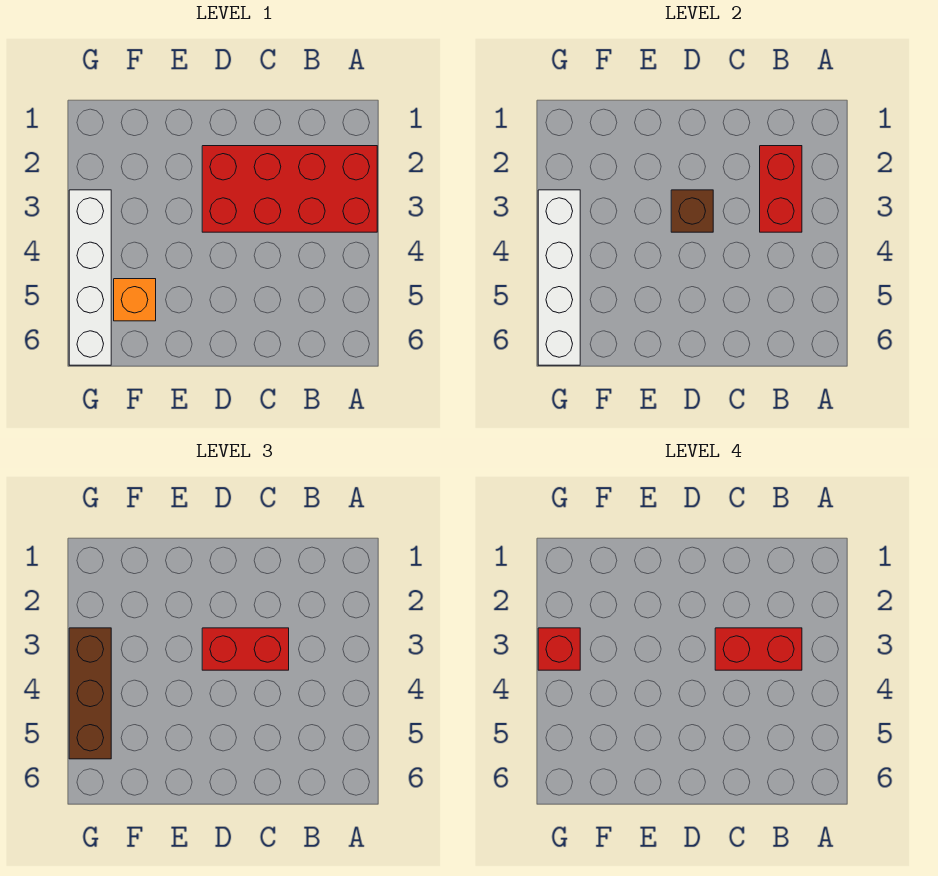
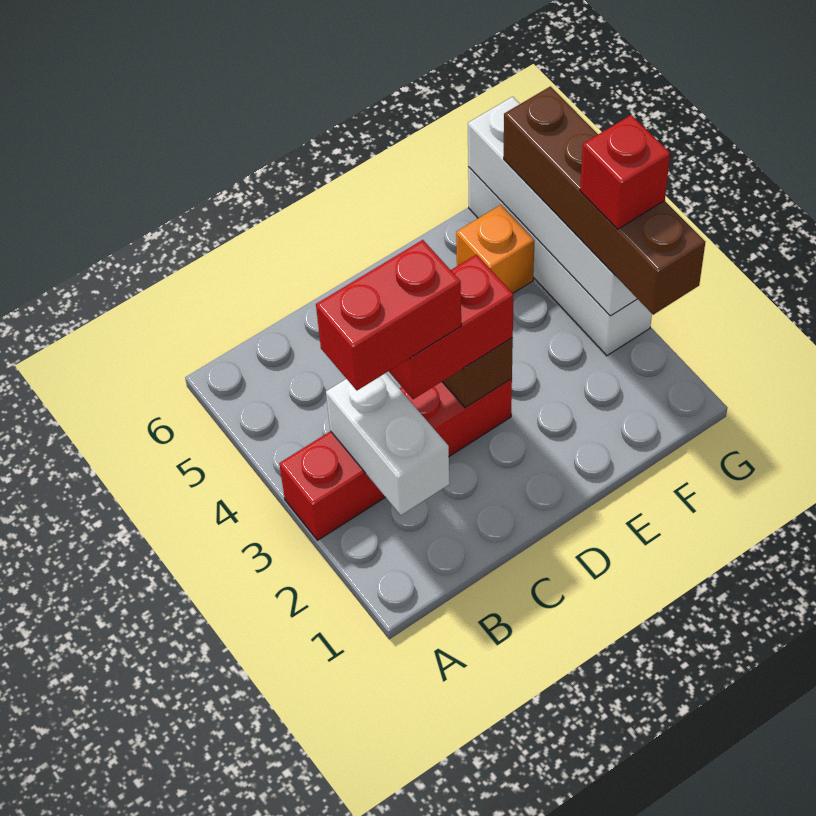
red 2x4 brick [202,146,377,232] -> red 1x4 brick [279,379,512,540]
red 1x2 brick [760,146,802,232] -> white 1x2 brick [326,373,450,515]
brown 1x3 brick [69,628,111,759] -> brown 1x4 brick [504,86,705,315]

